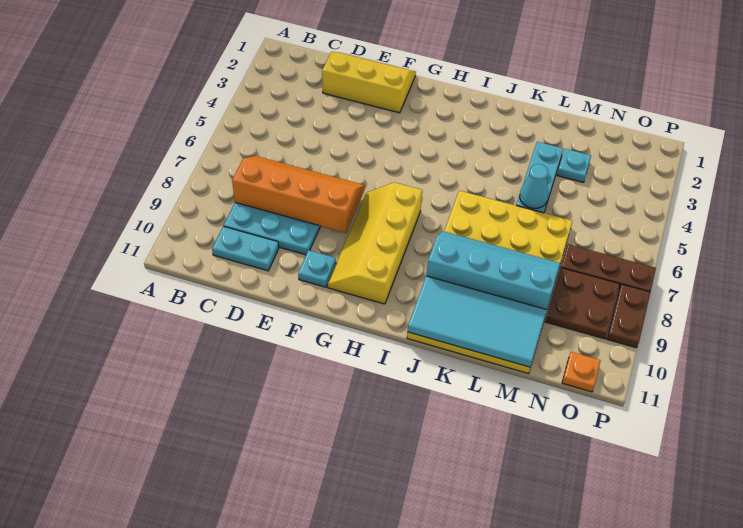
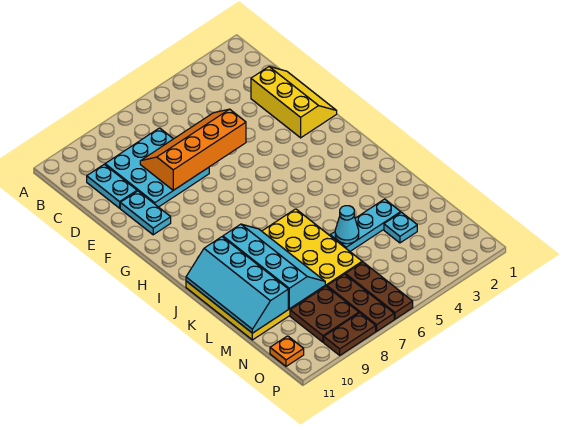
orange 2x4 slope [232,156,365,233] -> orange 2x4 slope turned to [140,109,246,190]
cyan 1x1 plate [298,250,336,287] -> cyan 1x2 plate [120,191,171,235]
yellow 2x4 slope [328,182,422,304] -> none
cyan 2x4 tile [408,276,547,367] -> cyan 2x4 slope [186,237,288,333]
none -> brown 1x3 plate [345,262,413,319]

